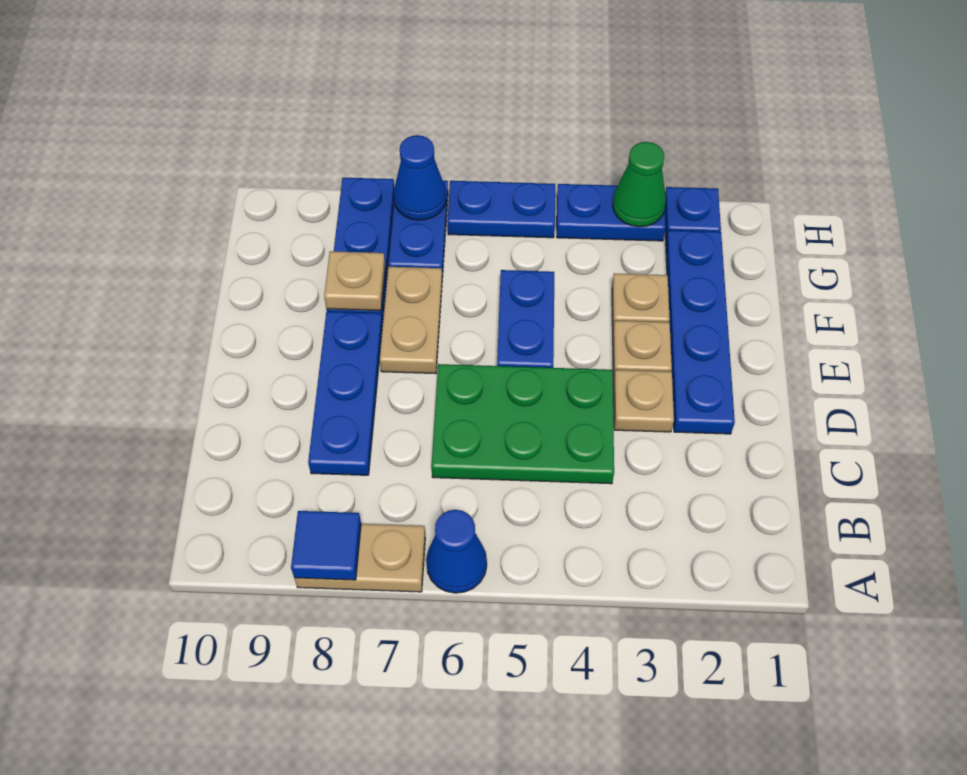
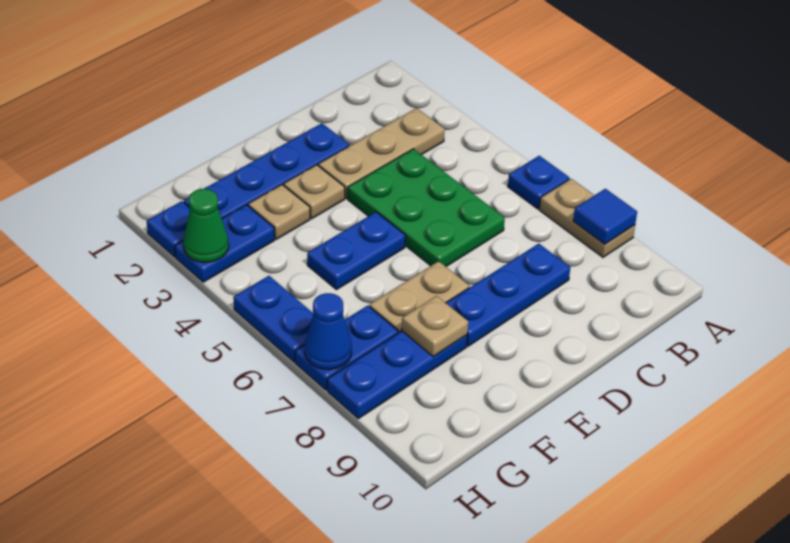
blue 1x1 cone [426,510,487,593] -> blue 1x1 plate [508,156,569,209]
tan 1x1 plate [613,370,674,432] -> tan 1x3 plate [318,108,445,198]
blue 1x2 plate [557,184,666,241] -> blue 1x2 plate turned to [175,205,275,282]

